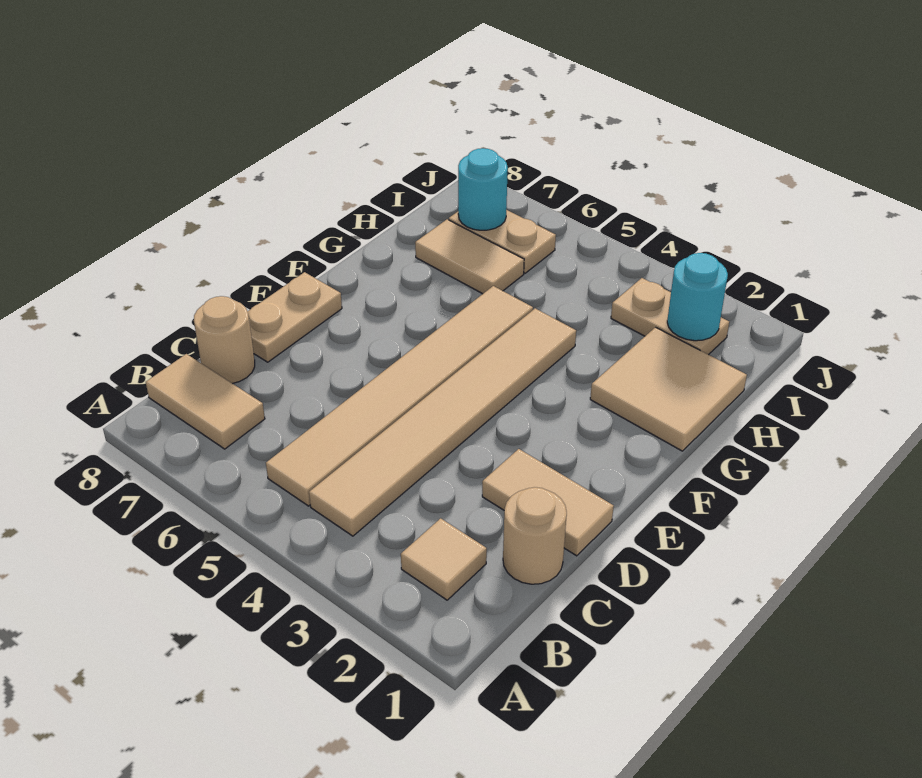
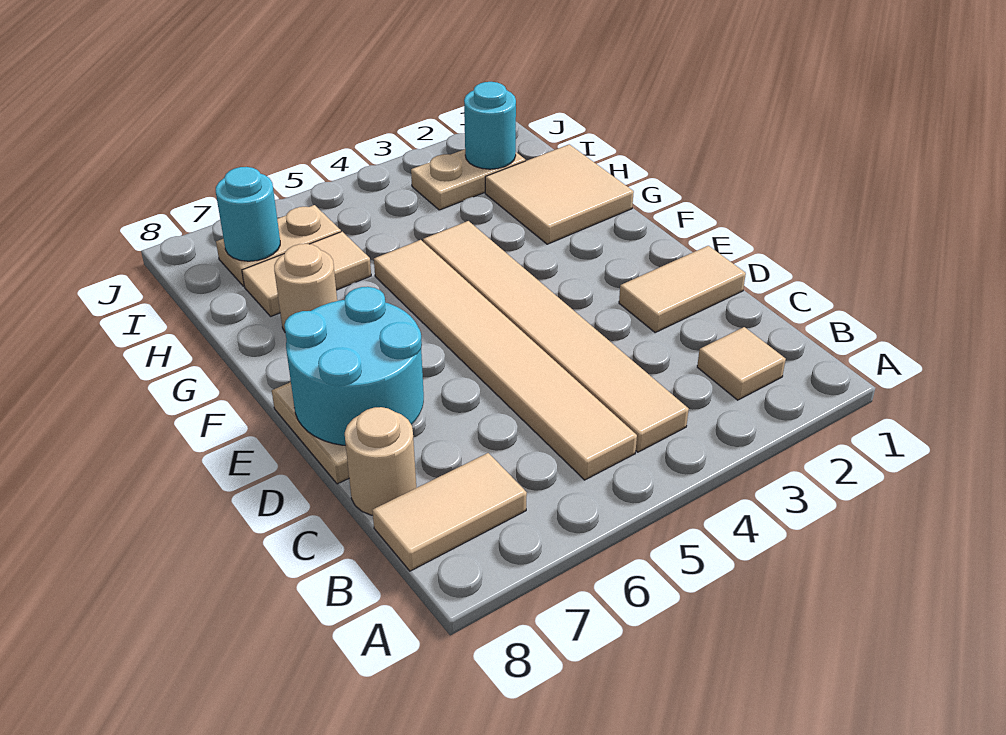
tan 1x1 round brick [503,487,567,584] -> tan 1x1 round brick moved to [274,244,337,332]
none -> cyan 2x2 round brick [284,287,424,445]

